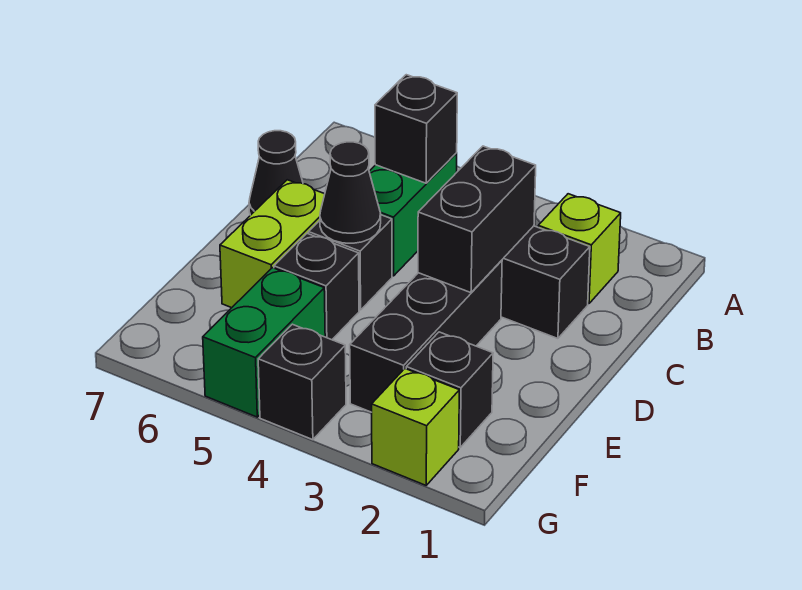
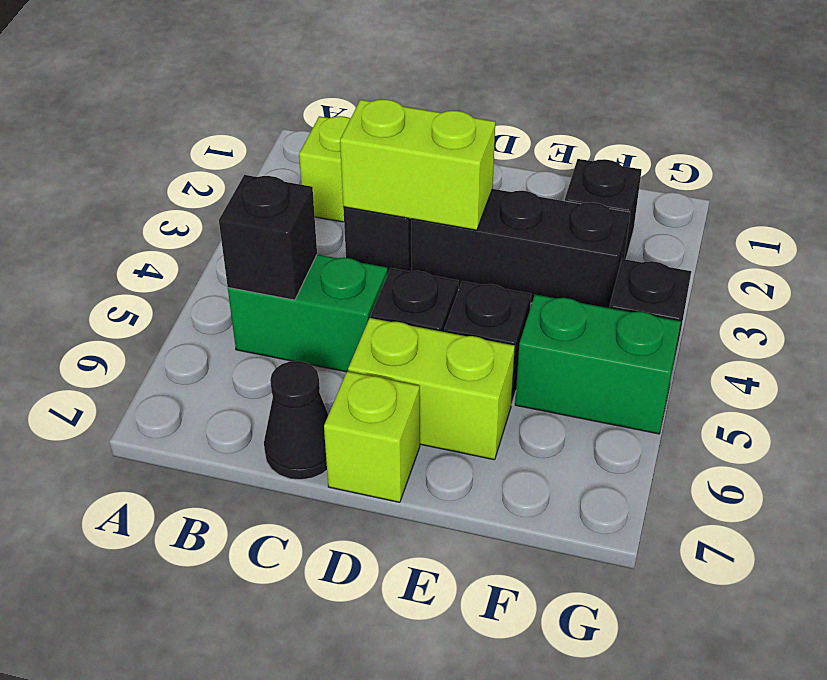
black 1x2 brick [418,146,536,293] -> lime 1x2 brick [340,99,495,230]
black 1x1 cone [320,142,381,243] -> none
lime 1x1 brick [372,369,459,485] -> lime 1x1 brick moved to [324,371,420,502]

